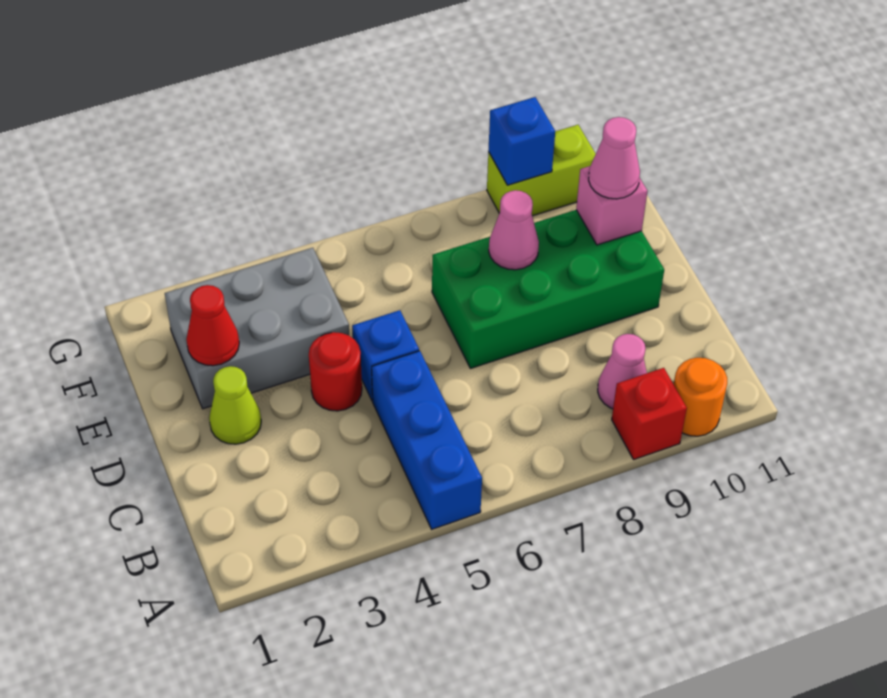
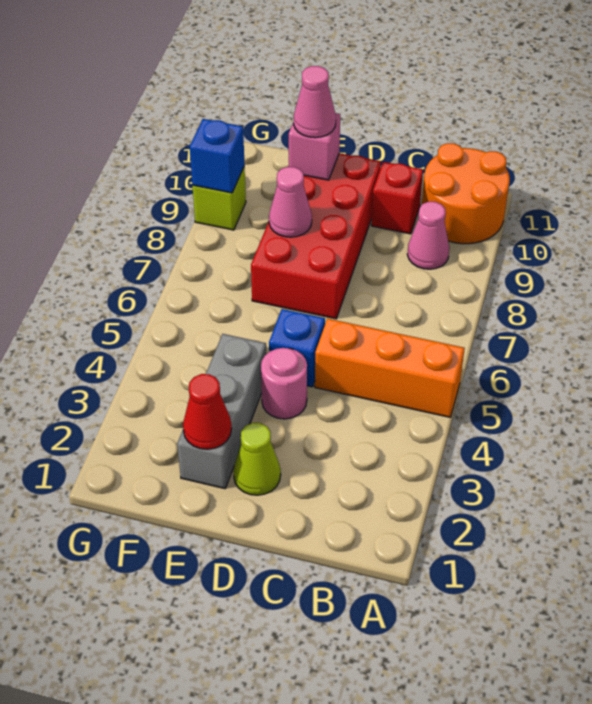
blue 1x3 brick [372,351,482,529] -> orange 1x3 brick [315,319,465,417]
red 1x1 brick [612,368,687,460] -> red 1x1 brick moved to [371,162,423,234]
orange 1x1 round brick [674,358,727,436] -> orange 2x2 round brick [422,143,510,244]
red 1x1 round brick [309,332,362,411] -> pink 1x1 round brick [261,348,307,419]
green 2x4 brick [432,210,664,368] -> red 2x4 brick [251,153,381,319]
grey 2x3 brick [165,248,349,409] -> grey 1x3 brick [177,334,266,489]
lime 1x2 brick [487,125,596,216] -> lime 1x1 brick [193,166,246,230]

